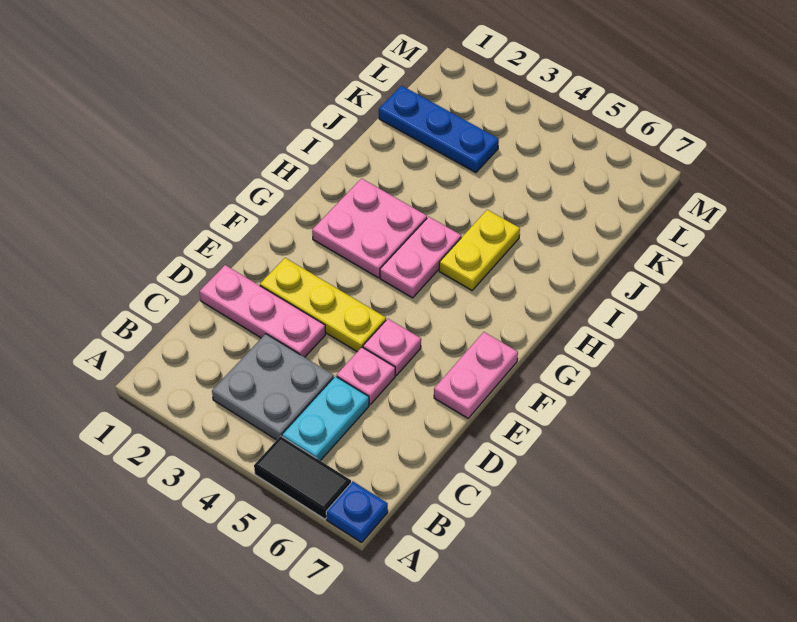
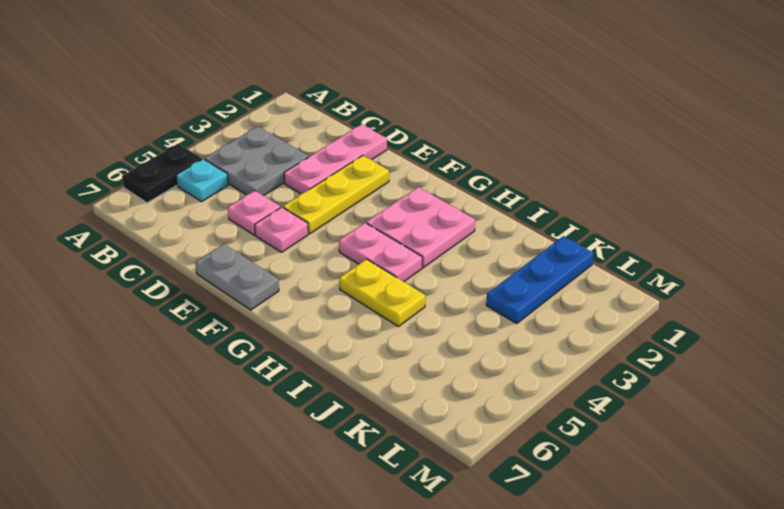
black 1x2 tile [254,436,351,519] -> black 1x2 plate [122,144,202,203]
blue 1x1 plate [326,481,388,543] -> none
cyan 1x2 plate [282,376,369,461] -> cyan 1x1 plate [176,159,228,202]
pink 1x2 plate [434,332,518,418] -> grey 1x2 plate [195,244,279,310]

